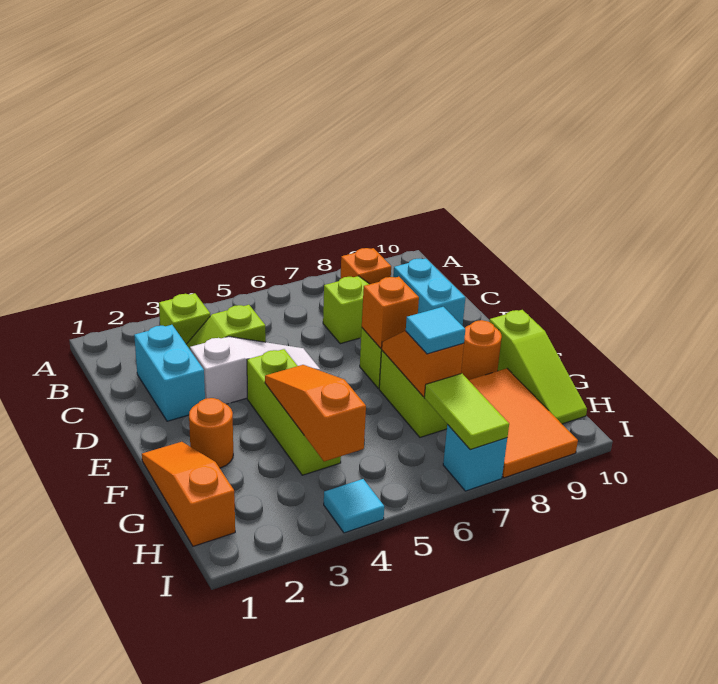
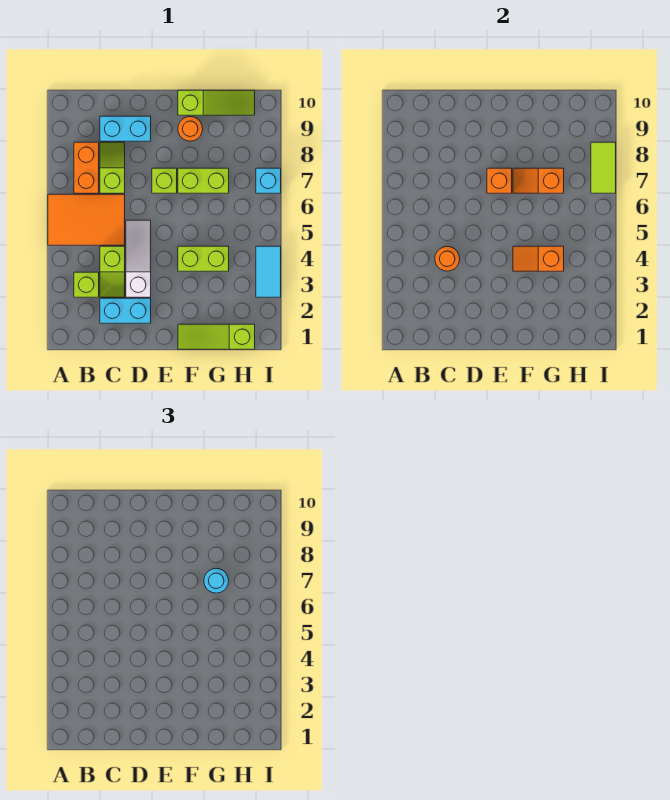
orange 1x1 brick [340,248,391,284] -> orange 1x2 brick [74,142,99,193]
lime 1x3 brick [247,349,341,475] -> lime 1x2 brick [178,246,229,271]
orange 1x3 slope [142,442,235,546] -> lime 1x3 slope [178,324,255,349]
orange 1x1 round brick [189,398,233,468] -> orange 1x1 round brick moved to [435,247,460,271]
orange 1x3 slope [265,365,366,461] -> orange 1x2 slope [513,246,564,271]
cyan 1x1 tile [406,307,465,354] -> cyan 1x1 round brick [204,569,229,593]
orange 2x3 tile [469,368,578,478] -> orange 2x3 tile moved to [48,194,125,245]
lime 1x2 tile [424,374,509,450] -> lime 1x2 tile turned to [591,142,616,193]
cyan 1x1 tile [324,479,384,533] -> cyan 1x2 tile [256,246,281,297]

